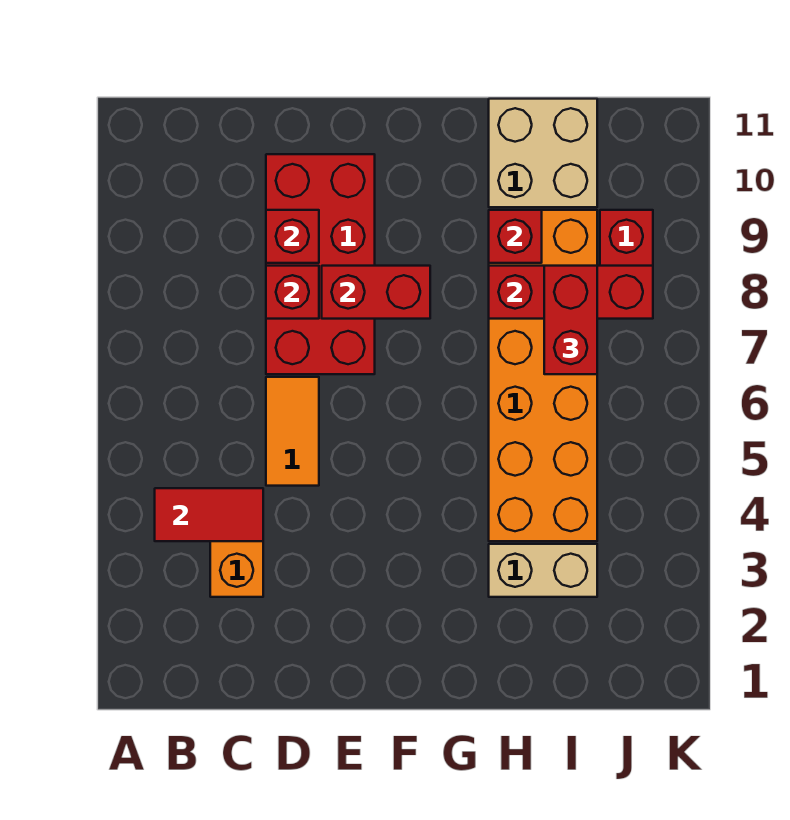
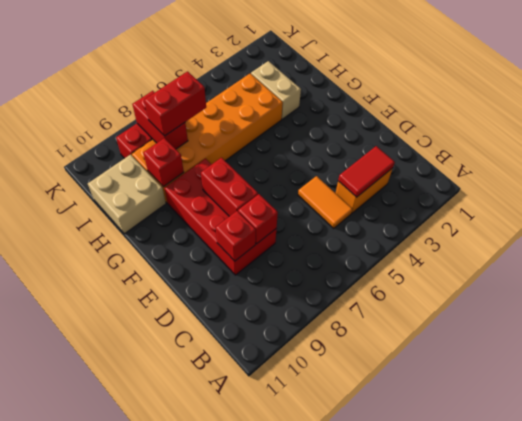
red 1x2 tile [155,488,263,541] -> red 1x2 tile turned to [338,146,395,197]
orange 1x2 tile [266,377,319,486] -> orange 1x2 tile turned to [298,176,353,228]
red 2x4 brick [266,154,375,374] -> red 2x4 brick turned to [164,159,276,275]
red 1x3 brick [489,266,653,319] -> red 1x2 brick [132,91,188,149]

